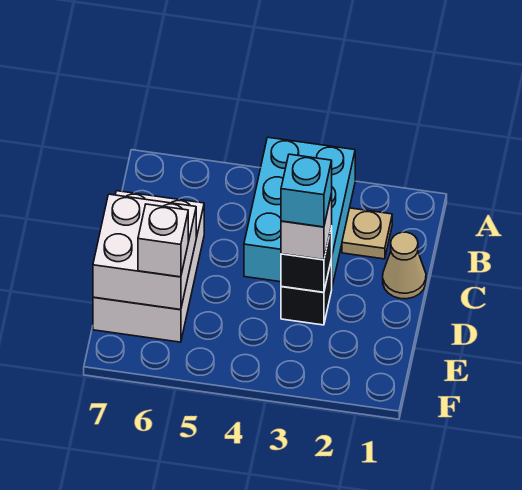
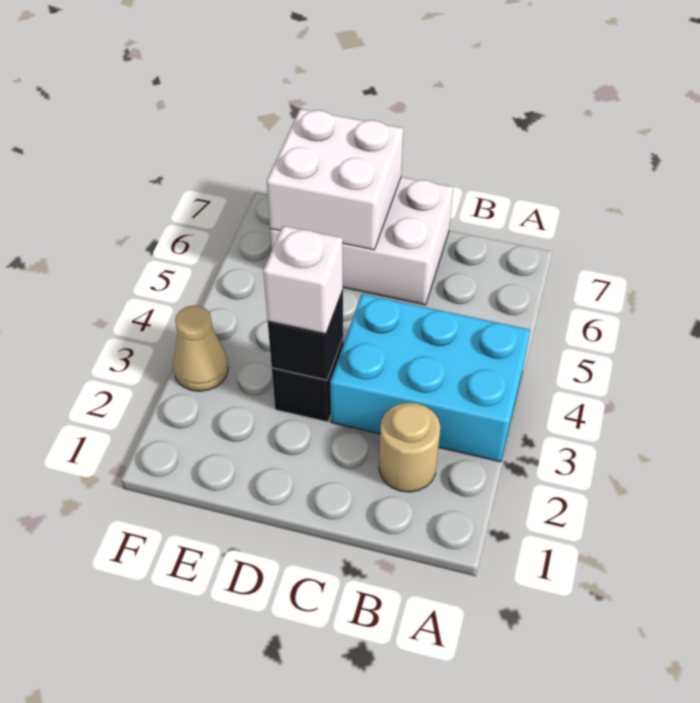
tan 1x1 plate [342,208,392,259] -> tan 1x1 round brick [379,403,440,492]
tan 1x1 cone [383,232,426,299] -> tan 1x1 cone moved to [173,306,228,391]
cyan 1x1 brick [281,154,332,227] -> none
white 1x1 brick [138,204,188,277] -> none

